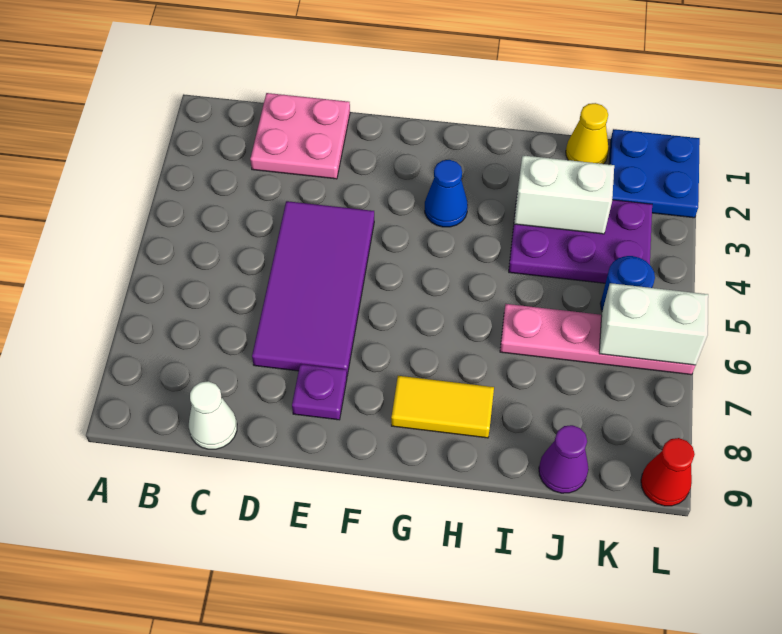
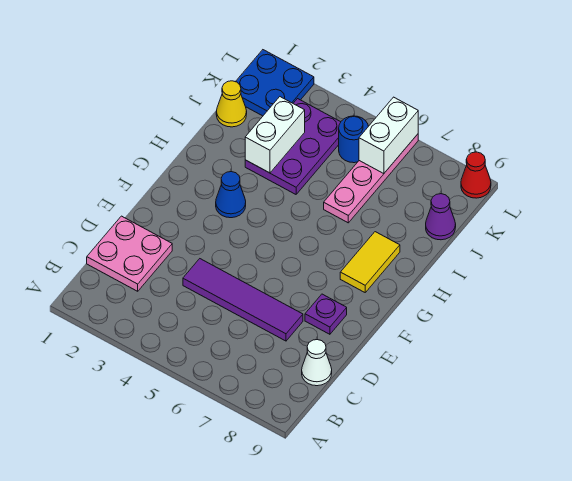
purple 2x4 tile [252,201,374,375] -> purple 1x4 tile [183,259,303,341]

